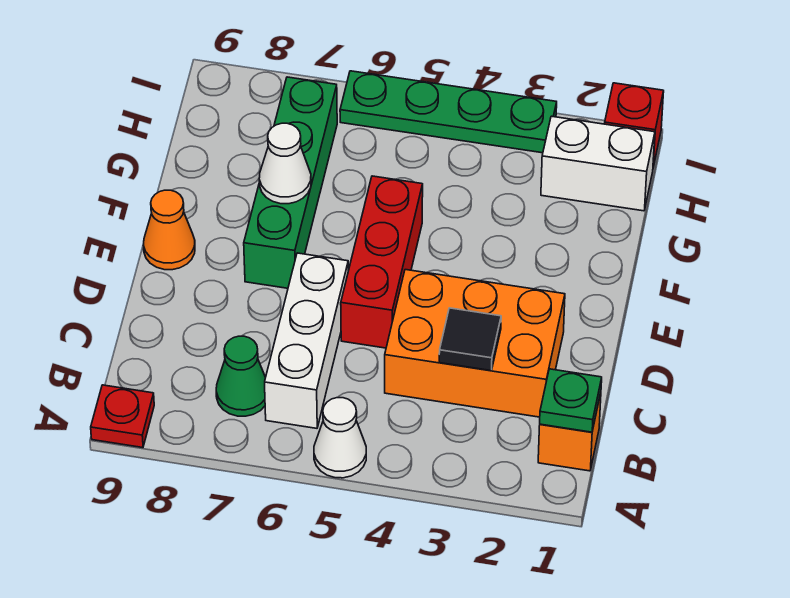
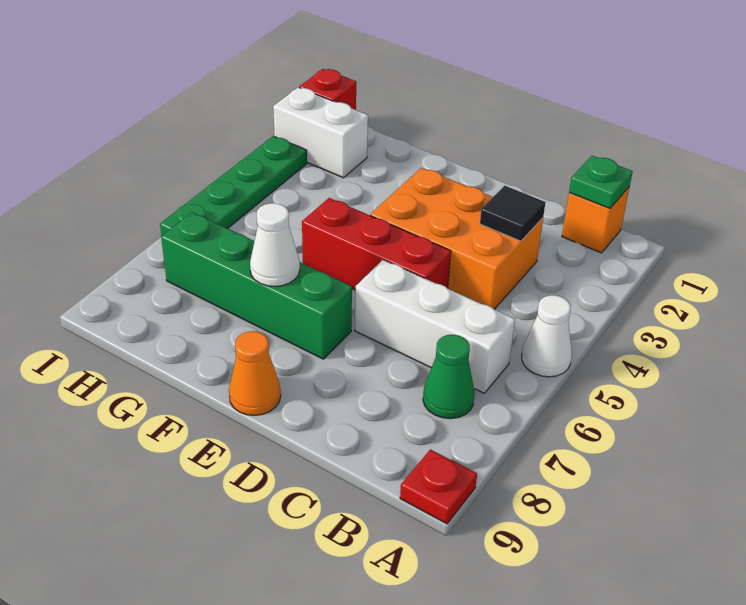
orange 2x3 brick [385,270,565,417] -> orange 2x3 brick turned to [370,168,543,309]
white 1x2 brick [541,116,655,211] -> white 1x2 brick turned to [273,87,368,178]

